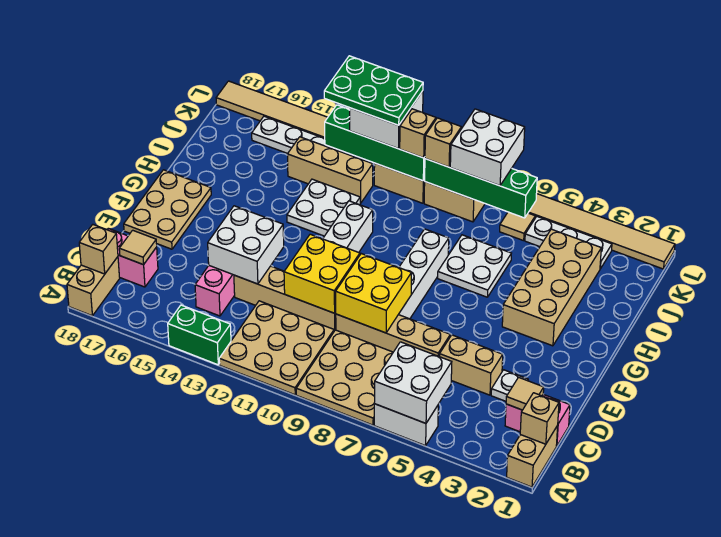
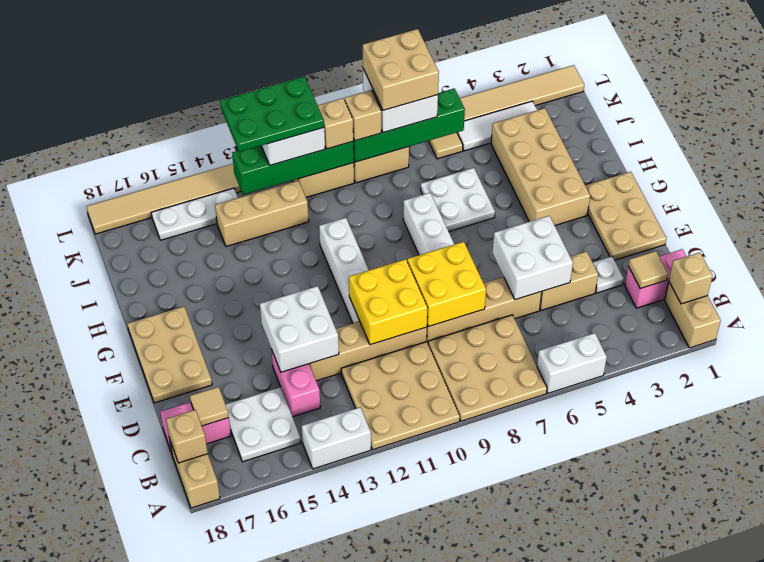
white 2x2 brick [374,342,452,423] -> white 2x2 brick moved to [492,216,573,300]
green 1x2 brick [168,305,231,365] -> white 1x2 brick [302,407,371,469]
none -> tan 2x3 plate [585,172,666,260]
white 2x2 plate [287,179,360,236] -> white 2x2 plate moved to [226,387,301,462]
white 1x3 plate [525,217,612,269] -> white 1x3 tile [457,101,537,151]
none -> tan 2x2 brick [363,29,439,110]

